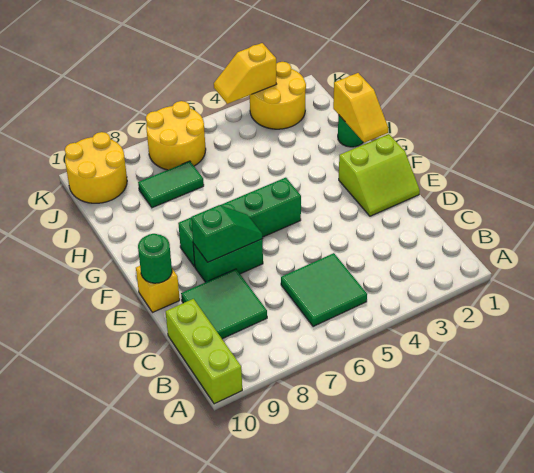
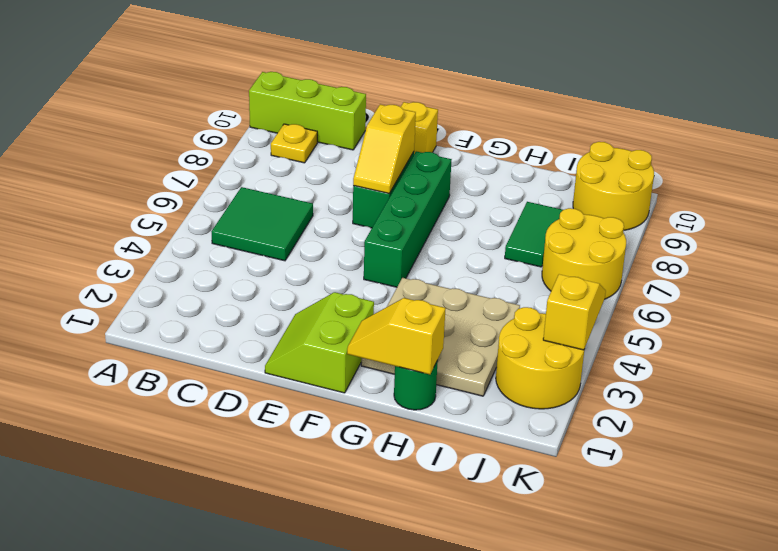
none -> yellow 1x1 plate [271,124,317,163]
green 2x2 tile [181,269,267,339] -> none
green 1x2 slope [191,205,263,262] -> yellow 1x2 slope [353,104,416,193]
green 1x1 round brick [138,234,172,283] -> none
none -> tan 3x3 plate [361,278,520,396]

